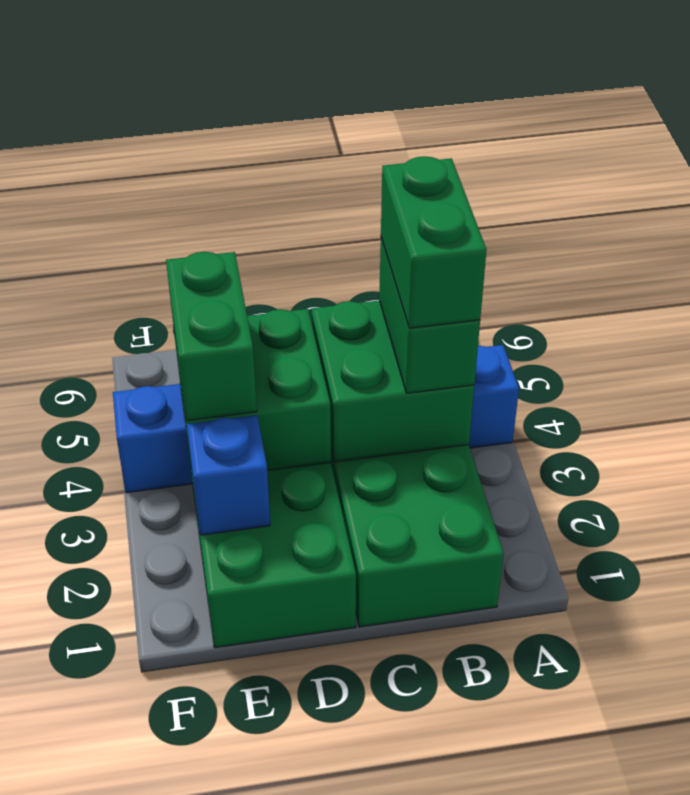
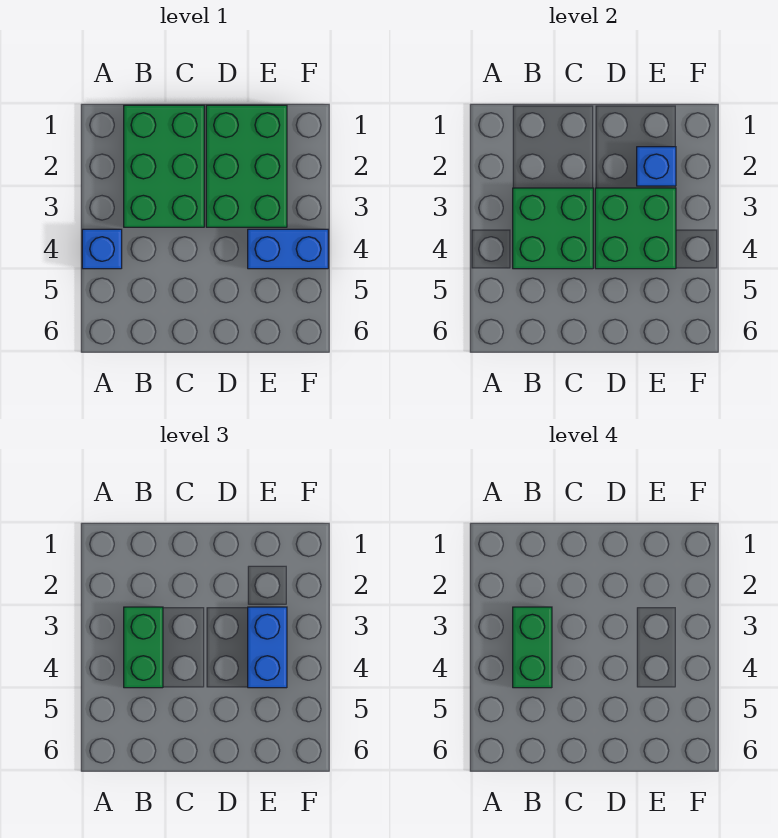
green 1x2 brick [166,252,257,421] -> blue 1x2 brick [248,607,287,688]

